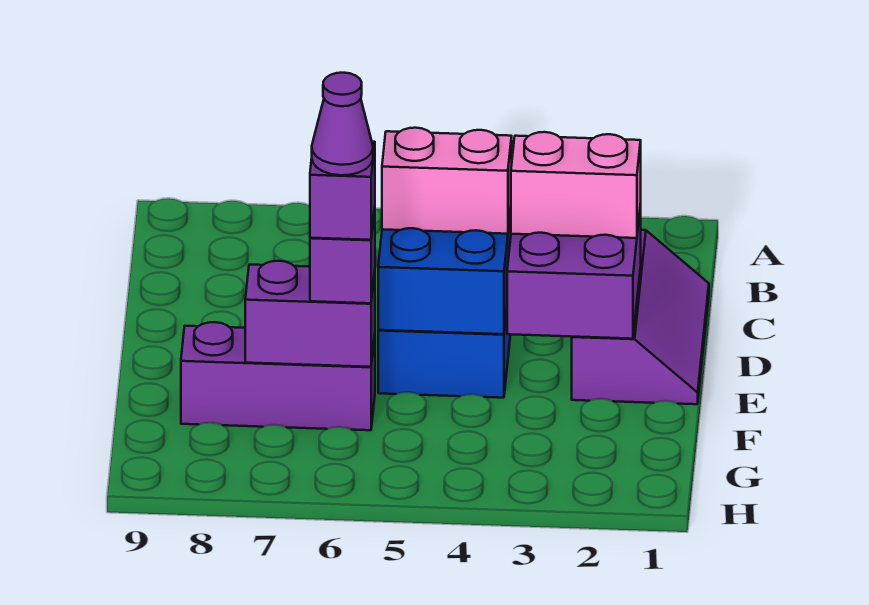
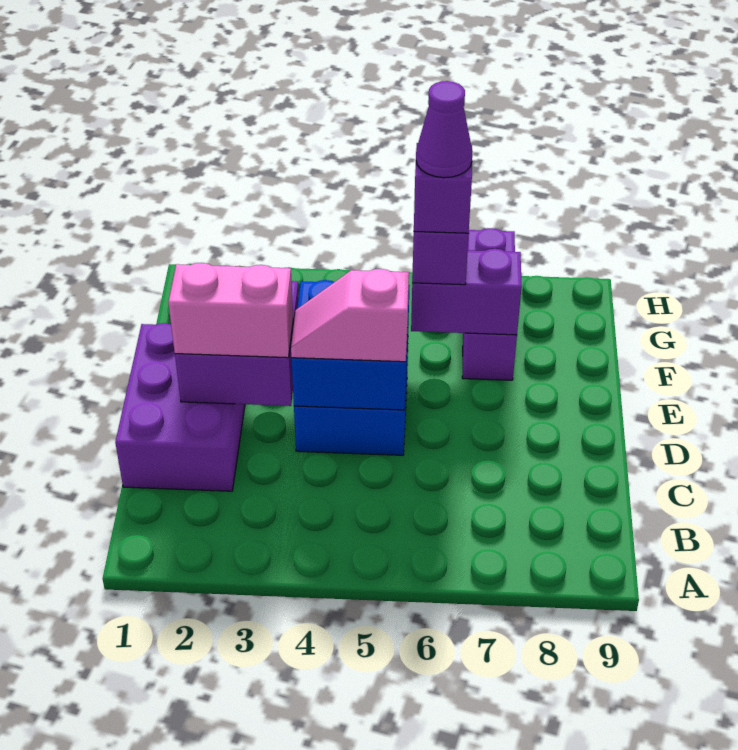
purple 2x3 slope [572,230,709,404] -> purple 2x3 brick [115,323,245,491]
pink 1x2 brick [382,128,512,234] -> pink 1x2 slope [291,269,409,362]
purple 1x3 brick [181,322,375,430] -> purple 1x3 brick turned to [462,228,517,380]

